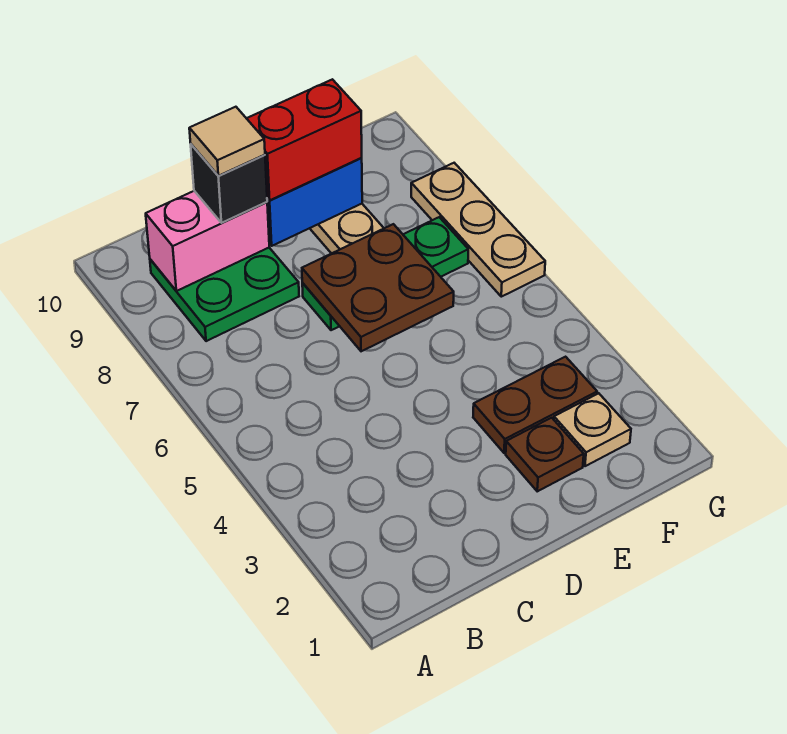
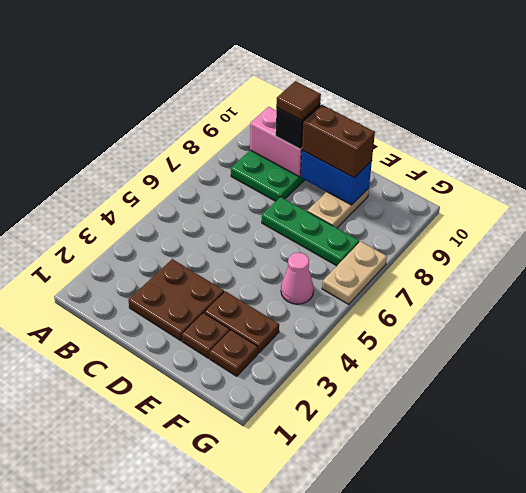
tan 1x1 tile [189,107,265,176] -> brown 1x1 tile [276,81,321,120]
brown 2x2 plate [302,224,454,351] -> brown 2x2 plate moved to [128,259,224,341]
red 1x2 brick [246,79,362,200] -> brown 1x2 brick [302,105,375,178]
tan 1x1 plate [554,393,631,466] -> brown 1x1 plate [210,330,258,376]
none -> pink 1x1 cone [281,253,314,304]
tan 1x3 plate [411,163,545,297] -> tan 1x2 plate [322,241,387,304]

